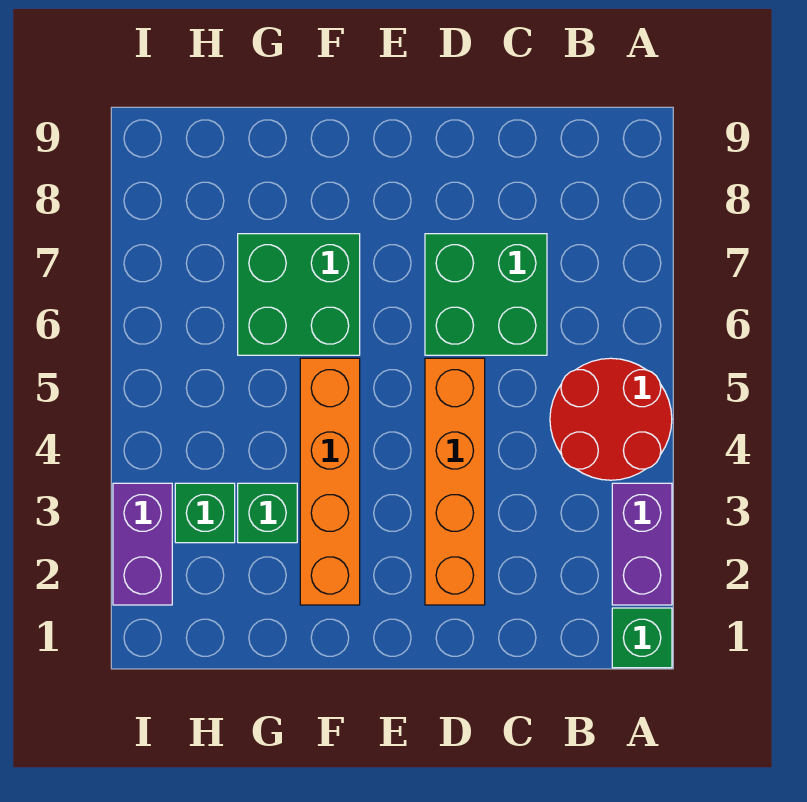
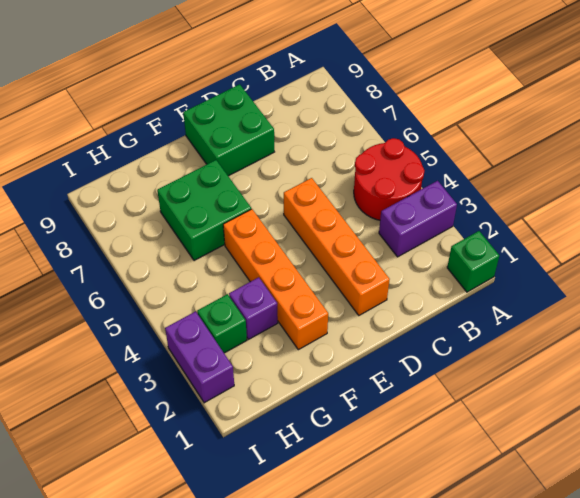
purple 1x2 brick [612,483,672,605] -> purple 1x2 brick turned to [379,181,457,257]
green 2x2 brick [425,234,547,355] -> green 2x2 brick moved to [183,84,274,176]
green 1x1 brick [238,483,297,543] -> purple 1x1 brick [229,277,278,339]

